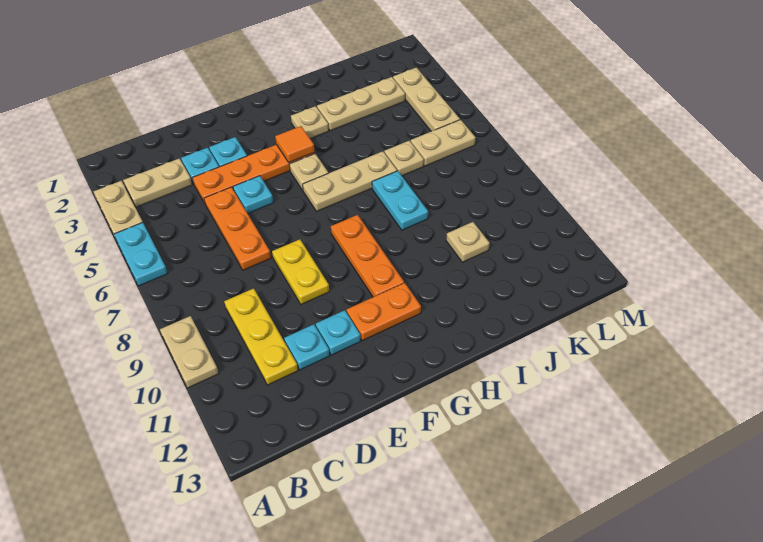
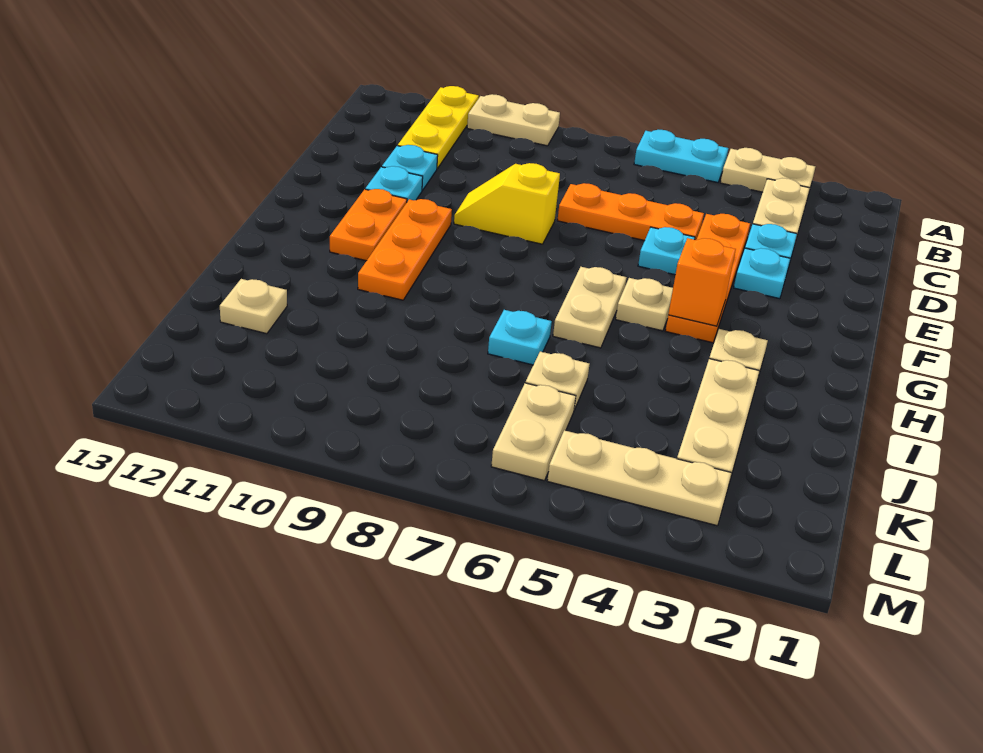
yellow 1x3 plate [224,288,298,385] -> yellow 1x3 plate turned to [398,86,479,169]
yellow 1x2 plate [272,239,329,304] -> yellow 1x2 slope [454,163,560,244]
orange 1x1 tile [275,126,315,163] -> orange 1x1 brick [668,238,736,326]
tan 1x3 plate [303,151,397,211] -> tan 1x2 plate [553,267,627,348]
orange 1x3 plate [331,215,404,297] -> orange 1x3 plate turned to [358,199,452,300]
cyan 1x2 plate [372,171,428,230] -> cyan 1x1 plate [488,310,552,365]
tan 1x1 plate [446,222,490,262] -> tan 1x1 plate moved to [220,279,287,334]

